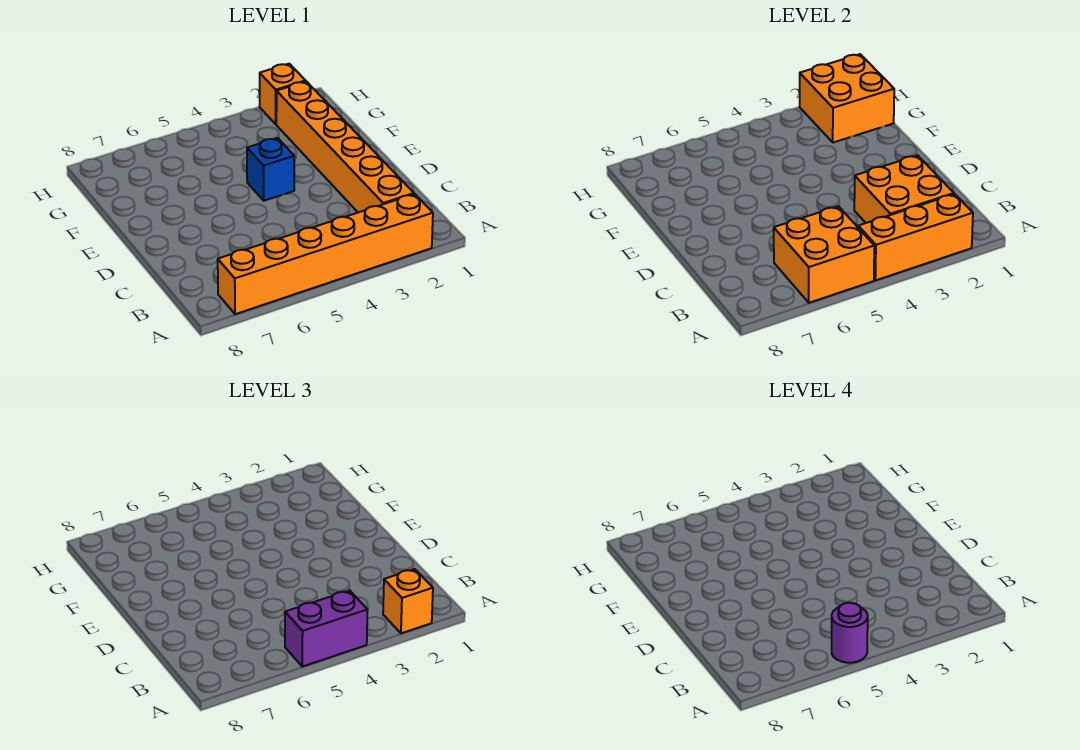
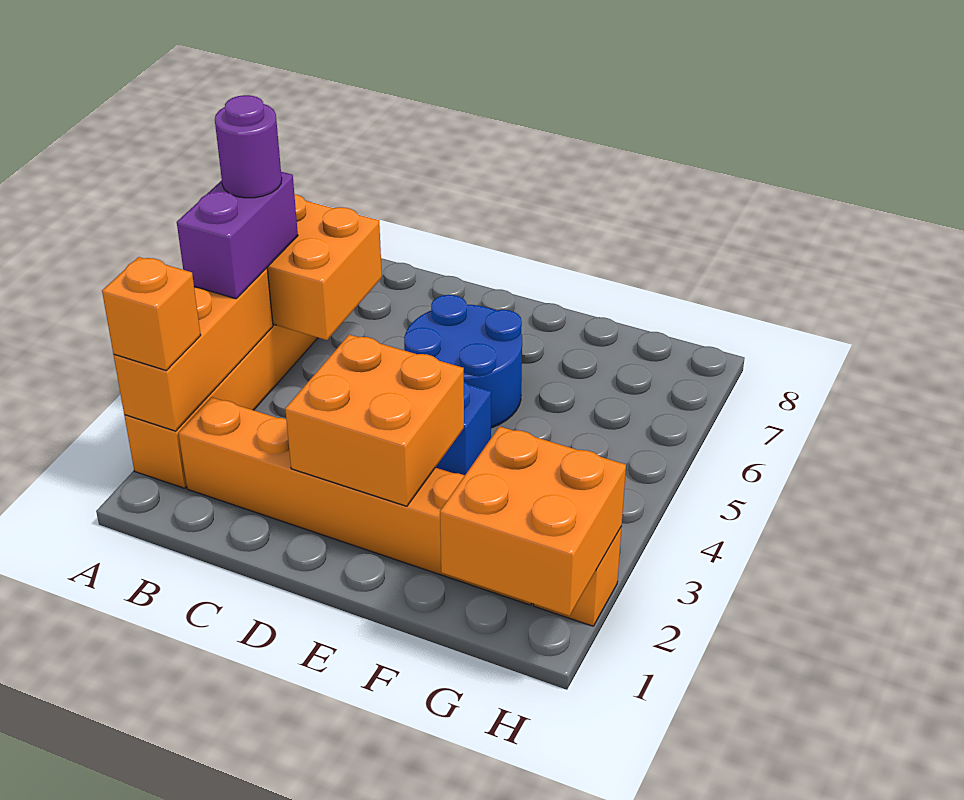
orange 2x2 brick [854,155,954,223] -> orange 2x2 brick moved to [285,335,464,506]
none -> blue 2x2 round brick [404,295,522,428]

